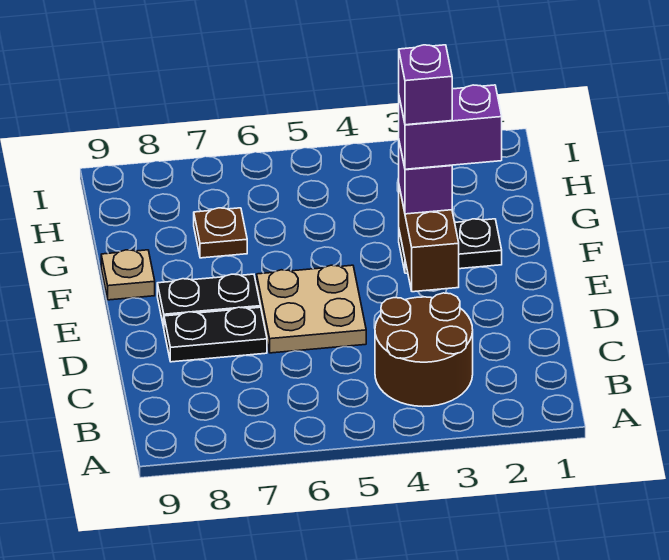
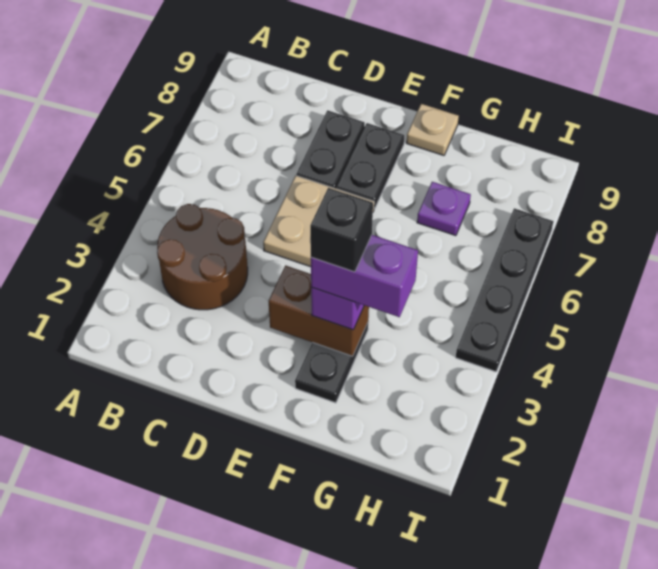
purple 1x2 brick [399,85,502,169] -> purple 1x2 brick turned to [311,235,418,317]
purple 1x1 brick [399,45,452,125] -> black 1x1 brick [310,188,373,272]
brown 1x1 plate [194,208,247,258] -> purple 1x1 plate [417,182,471,236]
none -> black 1x4 plate [456,208,553,372]

